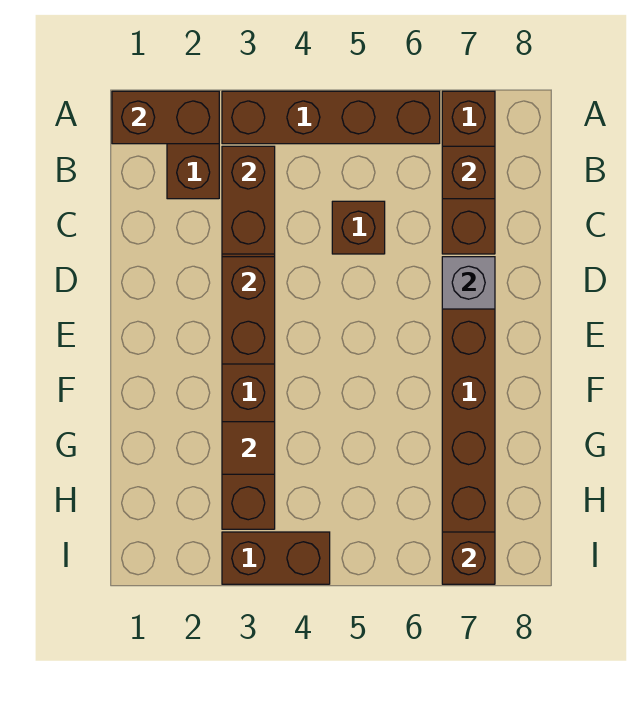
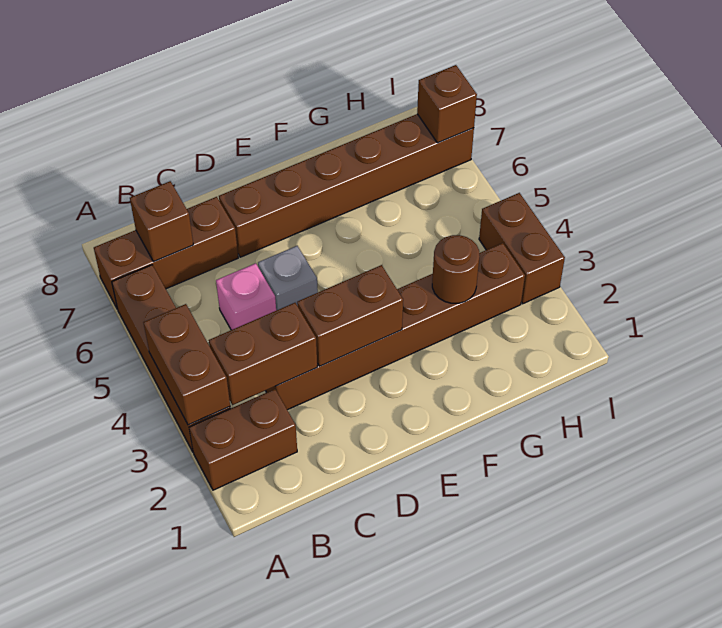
brown 1x2 brick [112,91,219,144] -> brown 1x2 brick moved to [143,304,230,425]
brown 1x1 brick [332,201,385,254] -> pink 1x1 brick [216,263,276,330]
grey 1x1 brick [442,257,495,309] -> grey 1x1 brick moved to [258,246,318,310]
brown 1x1 tile [222,422,275,474] -> brown 1x1 round brick [432,235,480,303]

